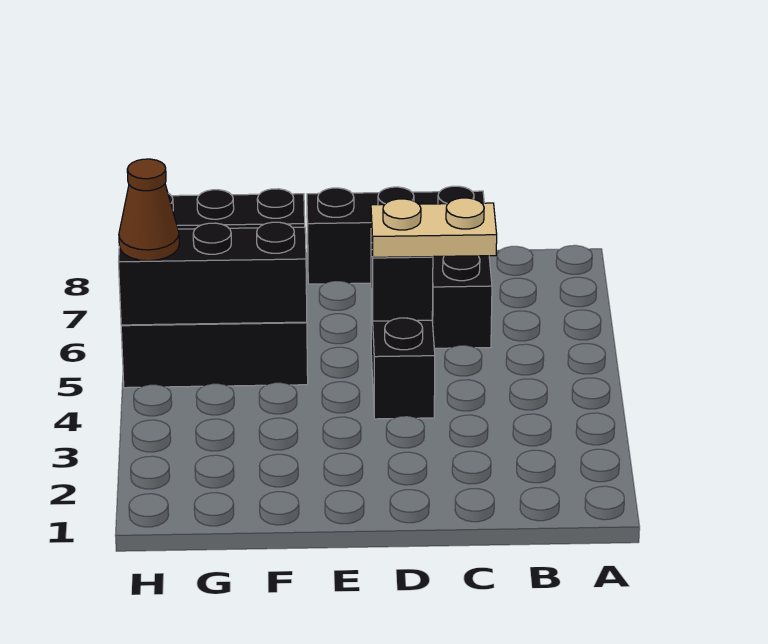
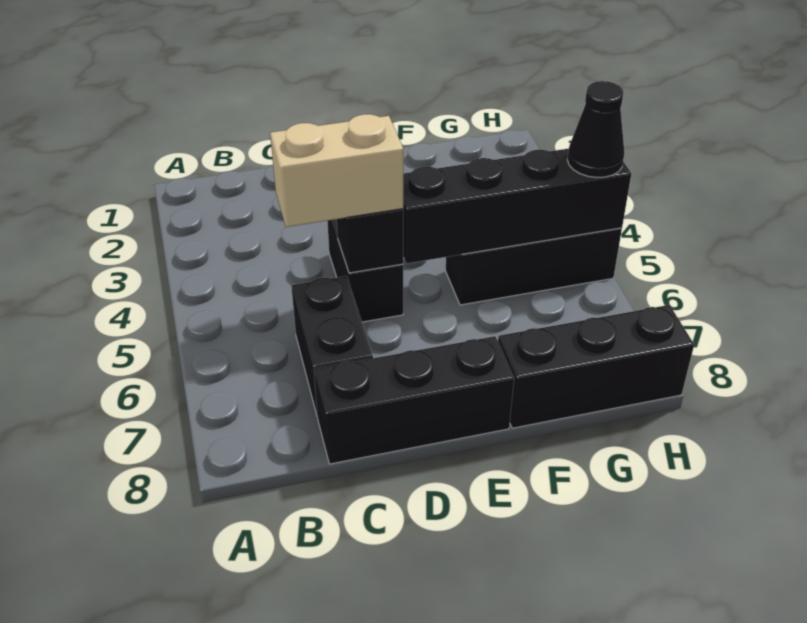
tan 1x2 plate [371,198,497,257] -> tan 1x2 brick [270,114,403,227]
black 1x3 brick [119,222,307,325] -> black 1x4 brick [403,149,631,264]
brown 1x1 cone [119,159,179,261] -> black 1x1 cone [567,81,624,178]

